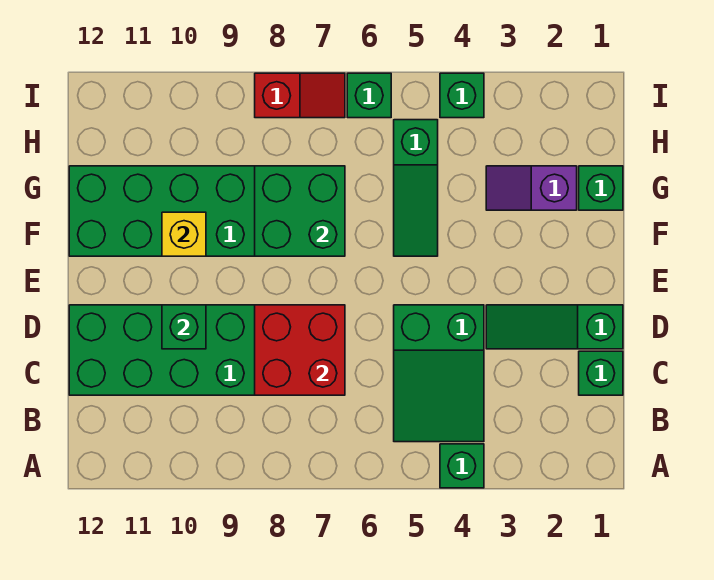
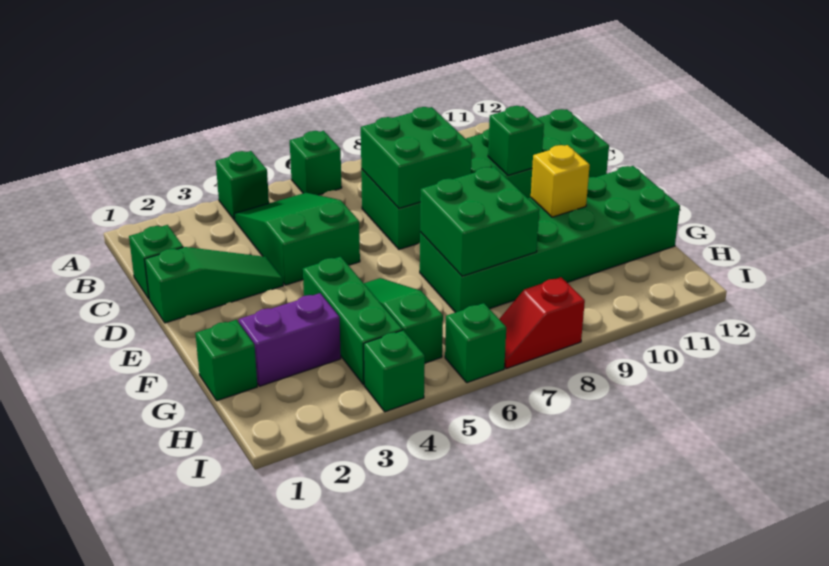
none -> green 1x1 brick [290,131,342,195]
red 2x2 brick [255,305,345,395] -> green 2x2 brick [361,107,472,208]
none -> green 1x3 brick [303,257,402,384]
purple 1x2 slope [486,166,577,210] -> purple 1x2 brick [239,293,341,386]

